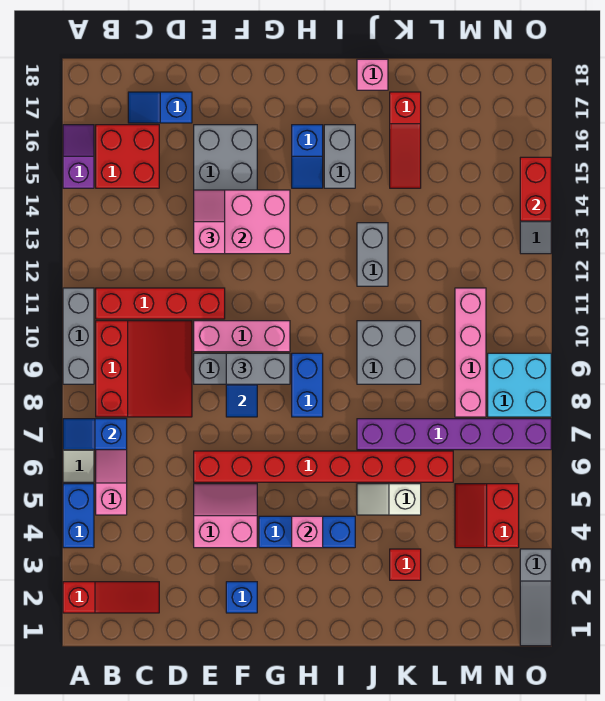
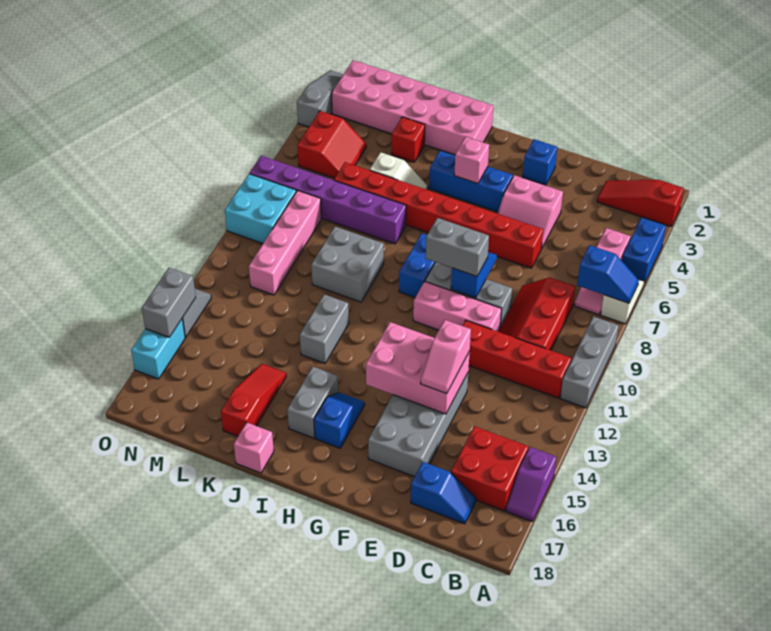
red 3x3 slope [96,321,192,417] -> red 2x3 slope [498,277,575,350]
none -> pink 2x6 brick [332,60,494,155]
red 1x2 brick [520,157,551,221] -> grey 1x2 brick [142,268,196,337]
none -> cyan 1x2 brick [131,319,185,379]

